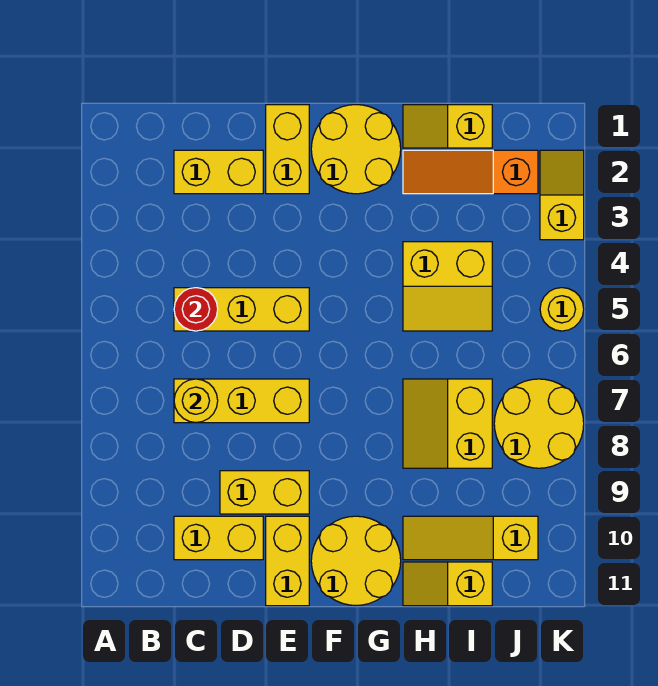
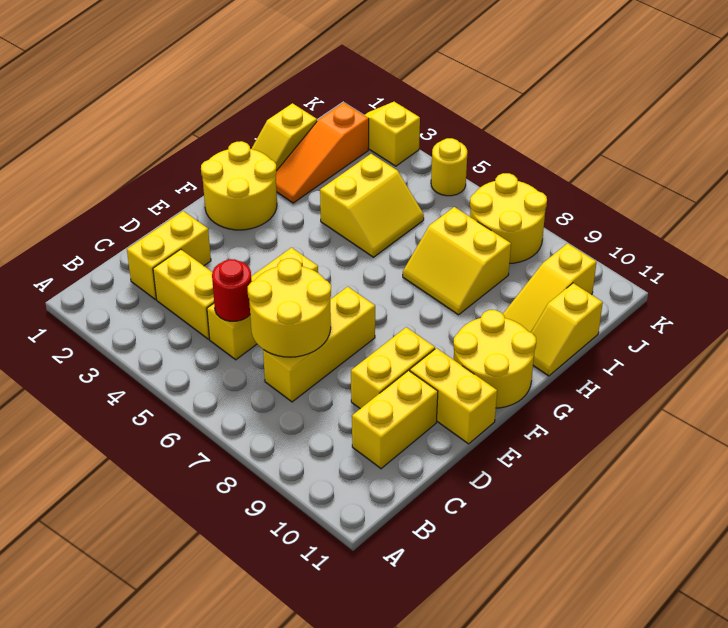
yellow 1x1 round brick [174,379,218,423] -> yellow 2x2 round brick [248,258,331,357]
yellow 1x2 brick [266,105,309,194] -> yellow 1x2 brick moved to [153,249,214,339]

